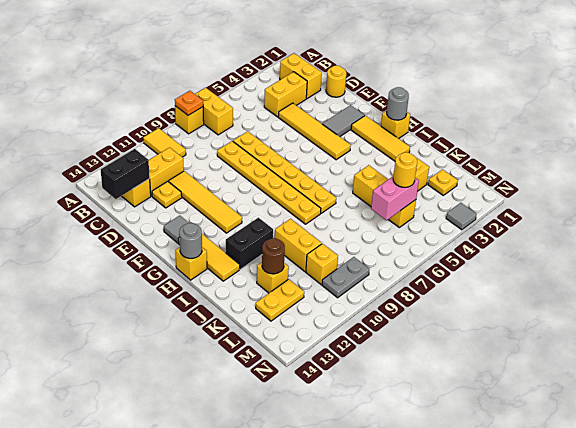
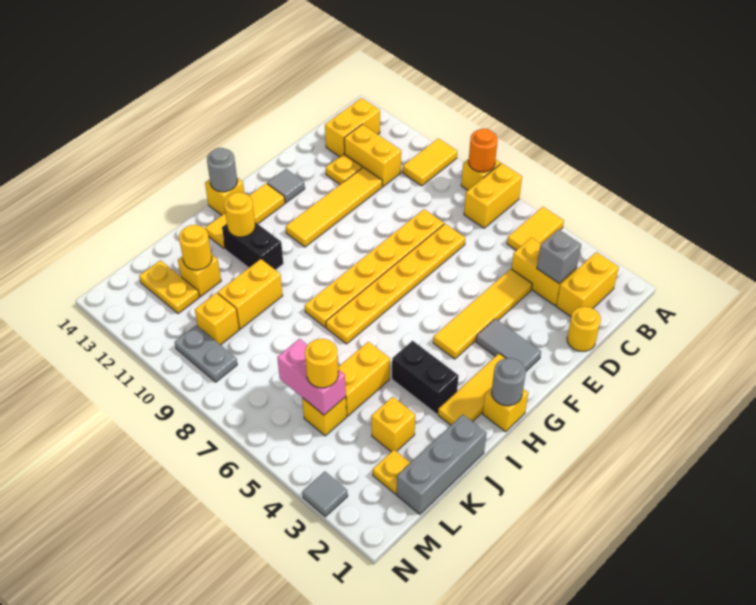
none -> yellow 1x2 tile [507,207,564,250]
orange 1x1 plate [175,91,203,115] -> orange 1x1 round brick [469,129,498,172]
none -> grey 1x1 brick [537,229,581,283]
black 1x2 brick [101,149,150,199] -> black 1x2 brick moved to [392,341,459,414]
none -> yellow 1x1 round brick [224,192,255,237]
none -> grey 1x3 brick [397,415,487,514]
brown 1x1 round brick [262,238,285,274] -> yellow 1x1 round brick [179,225,212,270]

